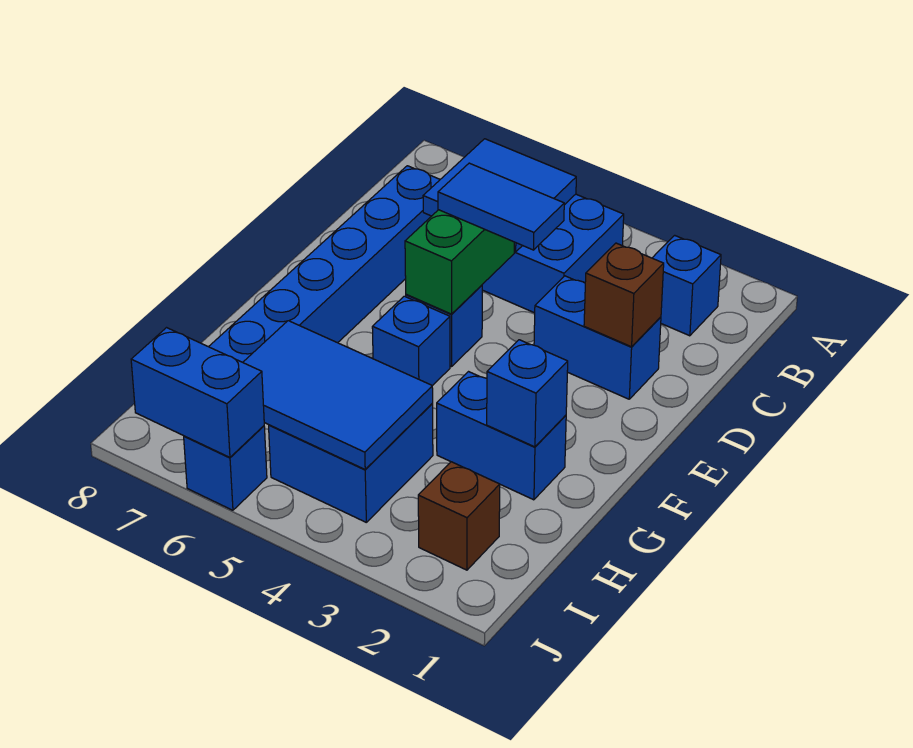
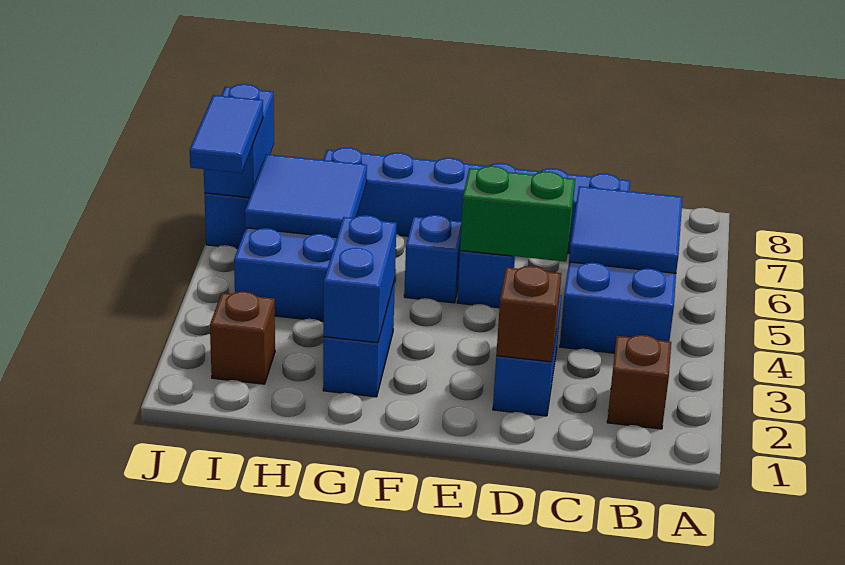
blue 1x1 brick [653,235,721,336] -> brown 1x1 brick [607,335,671,429]
blue 1x2 tile [438,163,564,250] -> blue 1x2 tile moved to [190,95,263,173]
blue 1x1 brick [487,340,568,447] -> blue 1x2 brick [324,215,397,343]
blue 2x3 tile [243,321,433,469] -> blue 2x2 tile [245,154,367,237]

